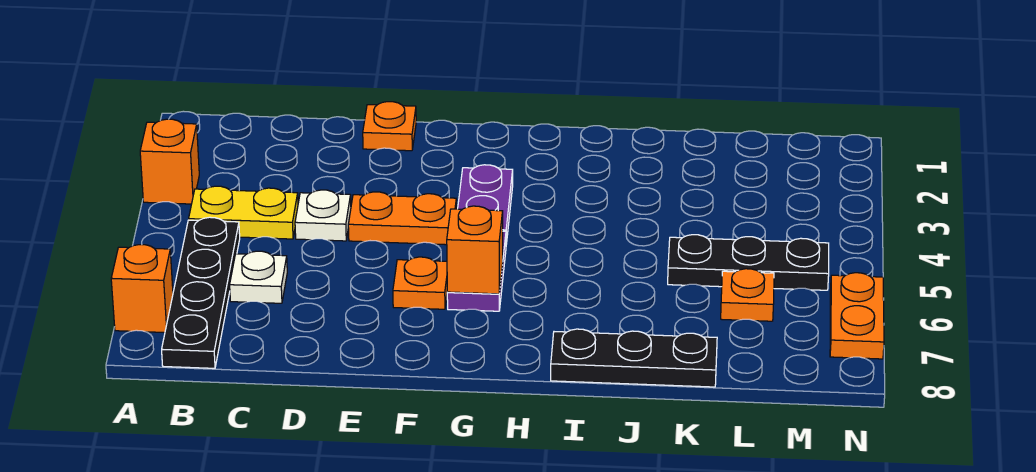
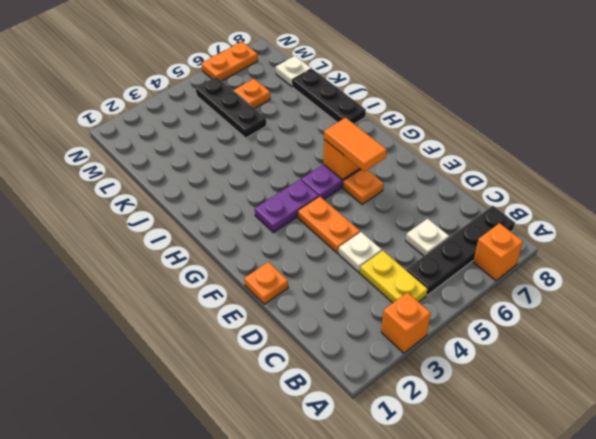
none -> orange 1x2 tile [324,118,387,172]
none -> white 1x1 plate [276,56,311,87]

